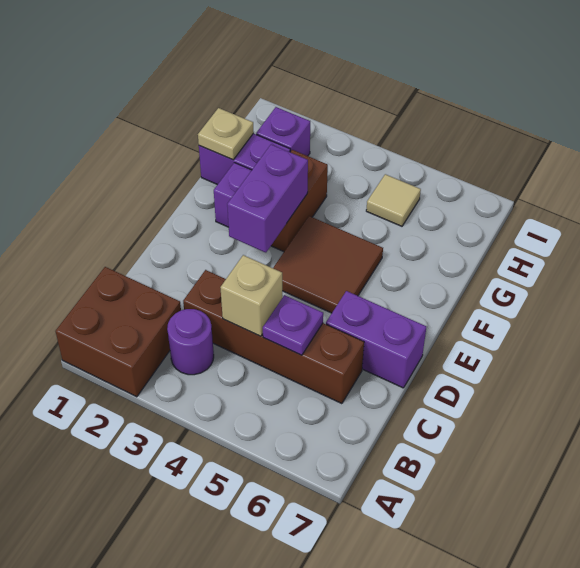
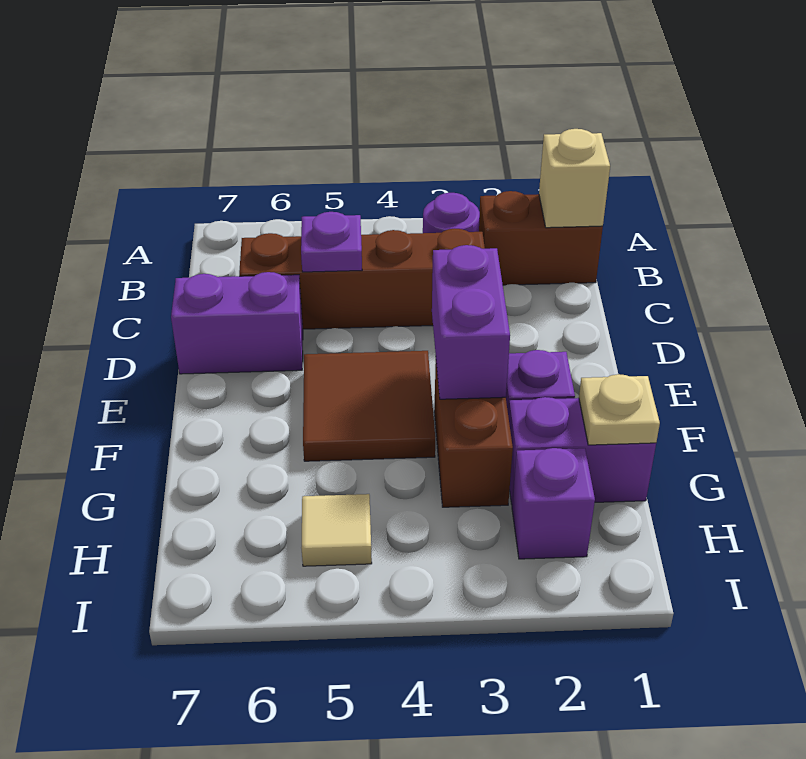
brown 2x2 brick [55,267,181,397] -> brown 1x2 brick [479,191,603,285]
tan 1x1 brick [220,255,282,336] -> tan 1x1 brick moved to [539,129,610,228]

